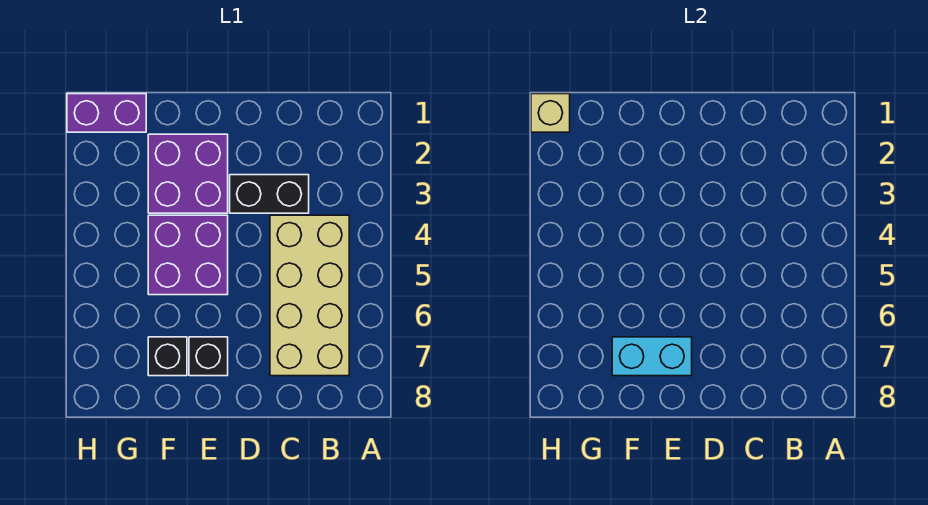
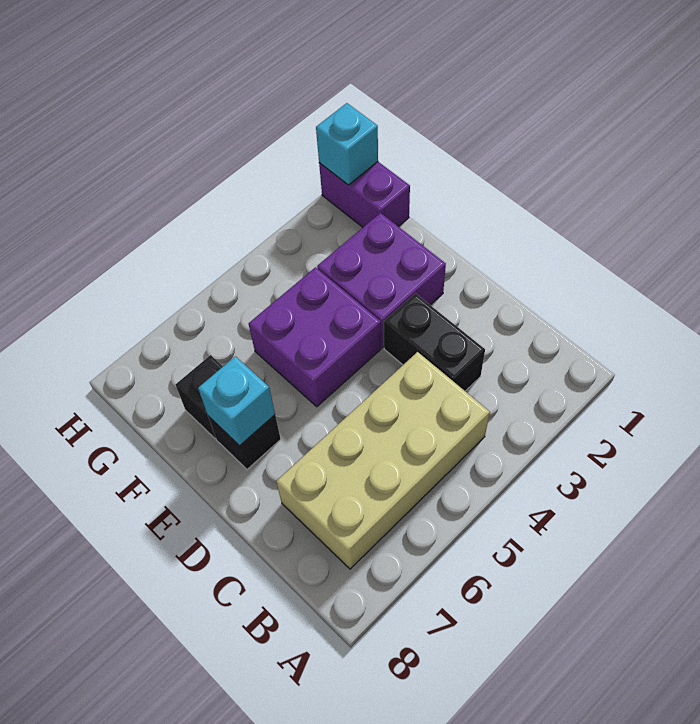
cyan 1x2 brick [612,337,692,376] -> cyan 1x1 brick [198,356,275,446]
tan 1x1 brick [531,94,570,132] -> cyan 1x1 brick [316,103,378,185]

